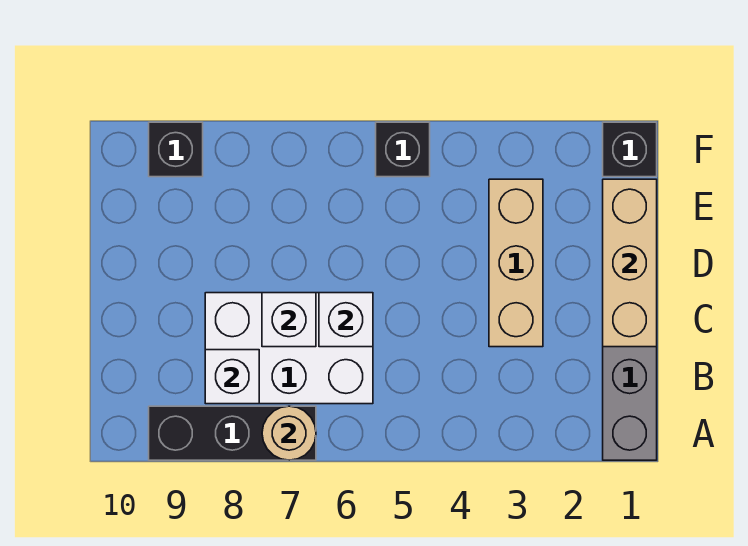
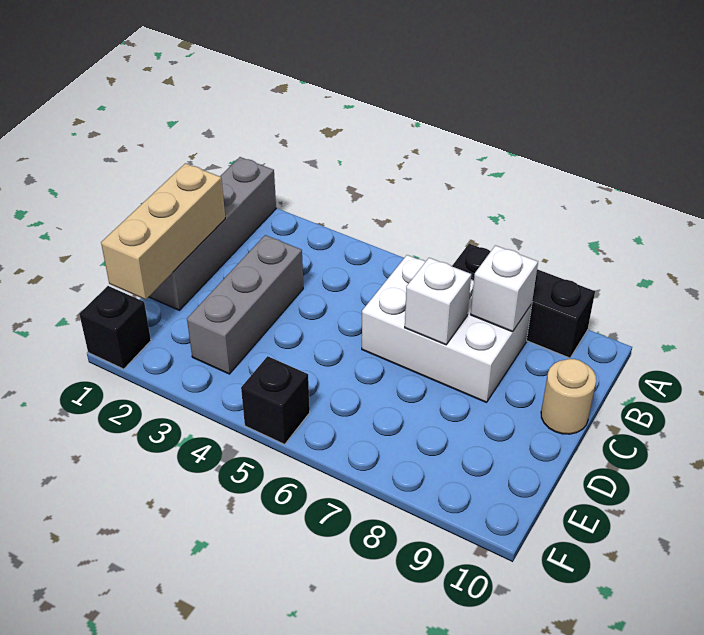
tan 1x1 round brick [262,406,316,460] -> tan 1x1 round brick moved to [541,359,596,434]
tan 1x3 brick [489,179,543,347] -> grey 1x3 brick [187,235,303,374]
white 1x1 brick [319,293,373,347] -> none
black 1x1 brick [149,122,203,177] -> none

